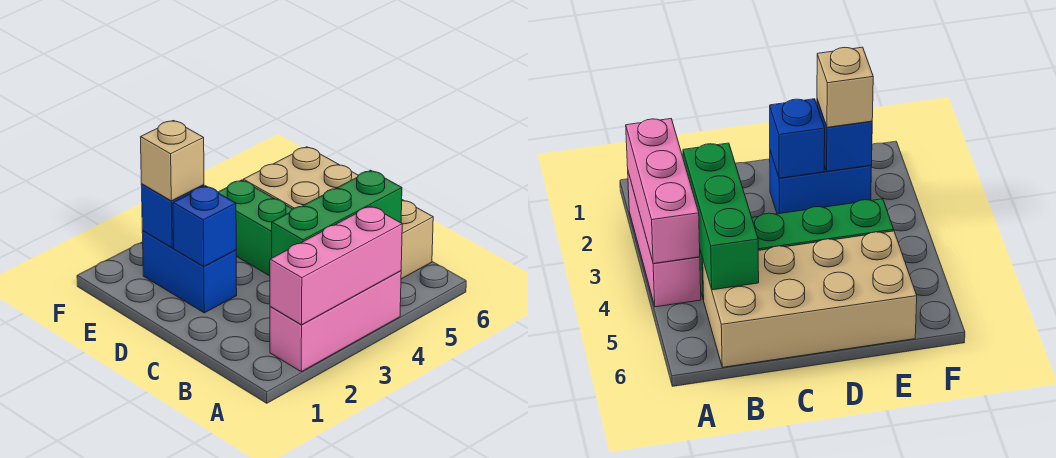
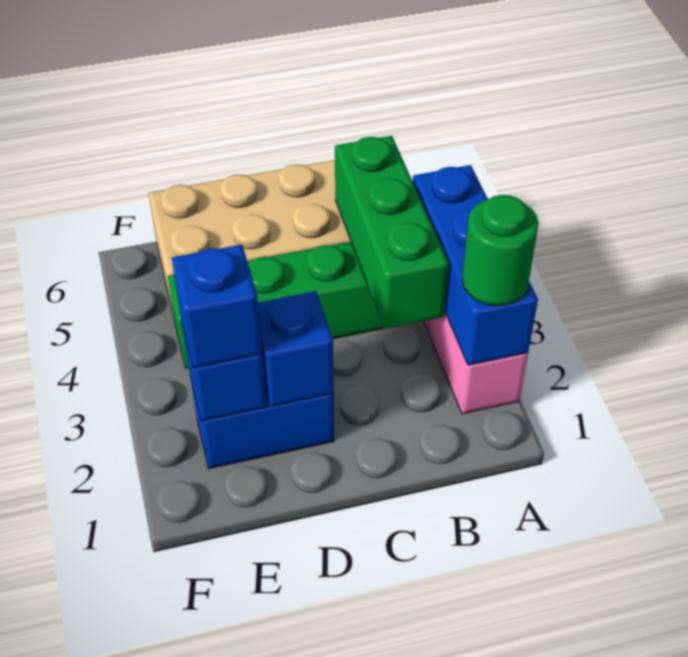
pink 1x3 brick [270,206,402,325] -> blue 1x3 brick [413,165,538,365]
none -> green 1x1 round brick [462,195,539,306]
tan 1x1 brick [141,121,204,201] -> blue 1x1 brick [172,245,262,368]

